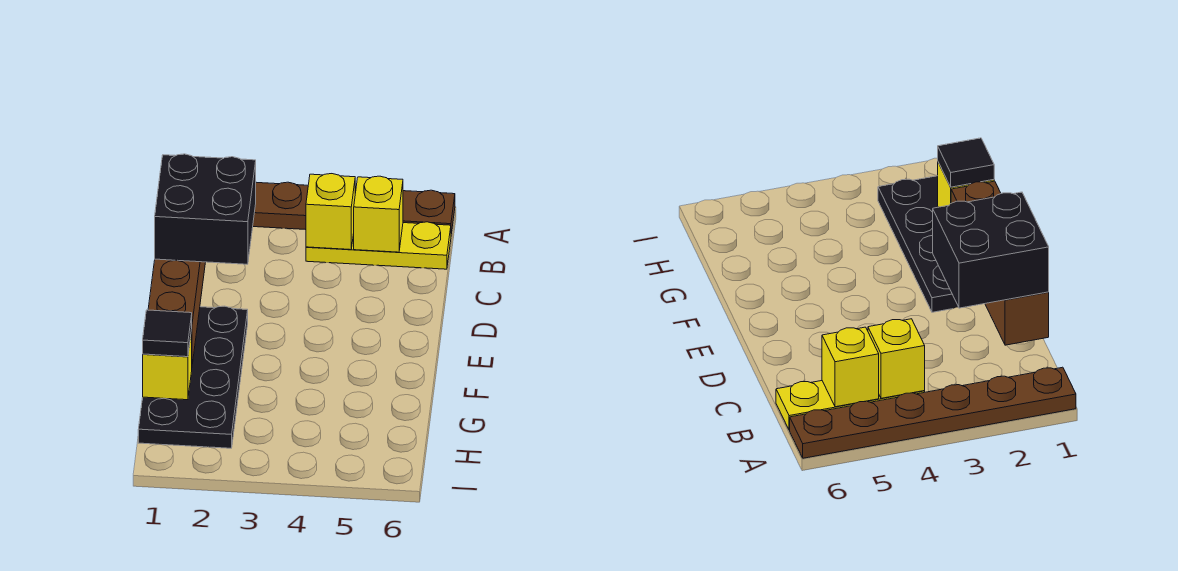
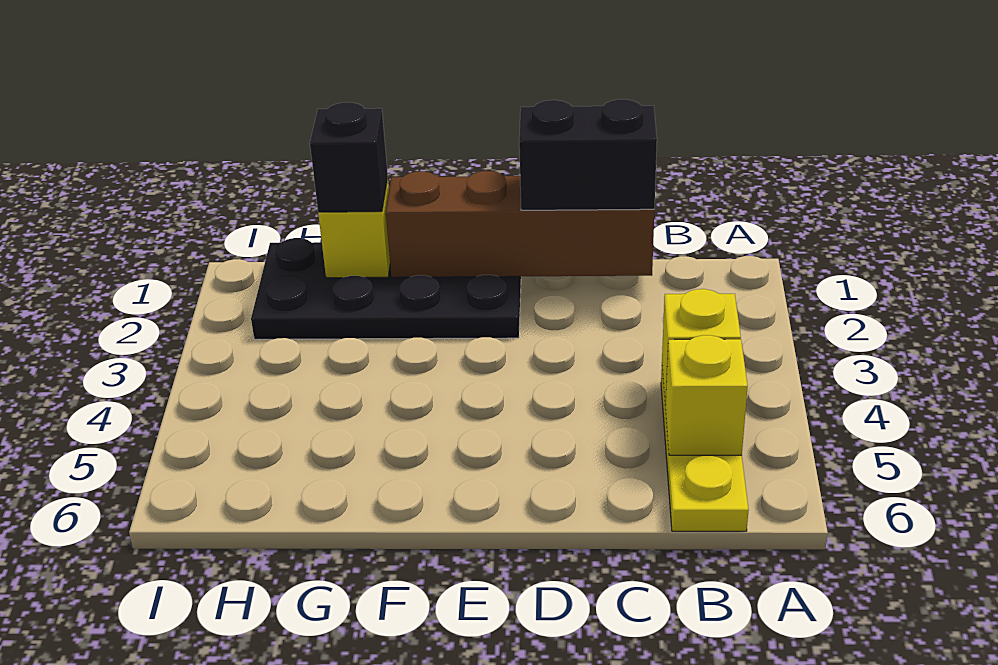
brown 1x6 plate [253,182,455,234] -> none
black 2x2 brick [155,154,256,264] -> black 1x2 brick [519,99,657,210]
black 1x1 tile [143,310,192,357] -> black 1x1 brick [310,102,388,212]

